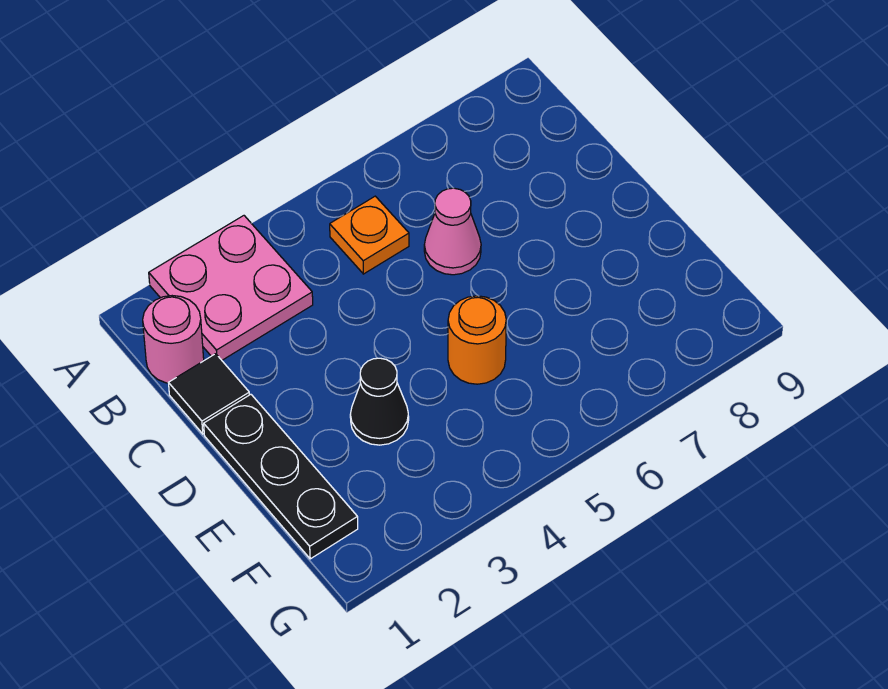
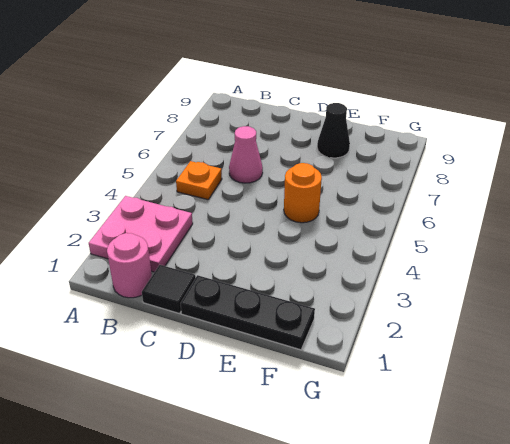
black 1x1 cone [350,358,409,445] -> black 1x1 cone moved to [317,103,350,158]

